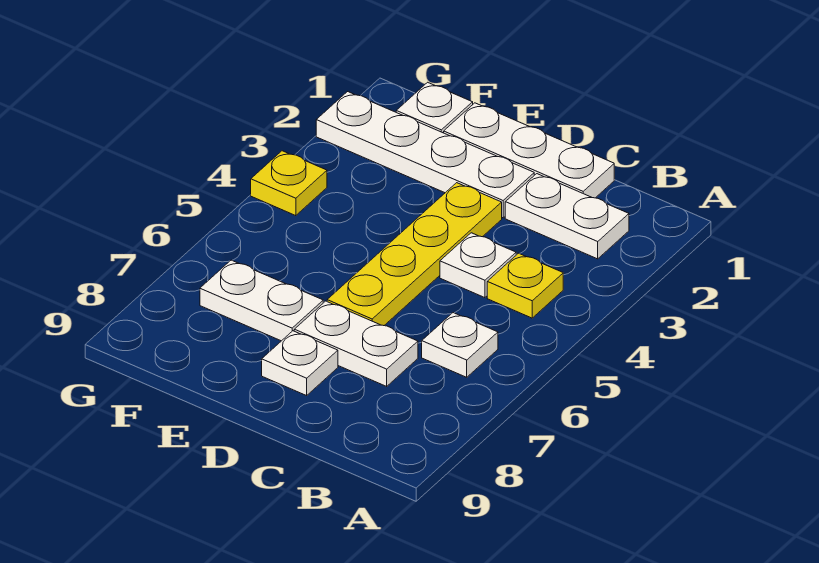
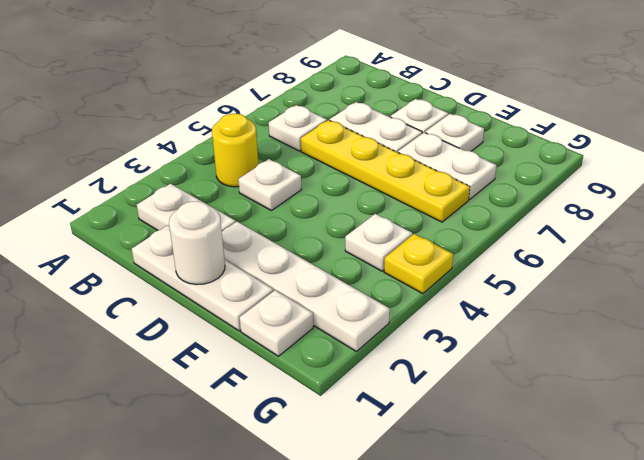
yellow 1x1 plate [487,253,563,318] -> yellow 1x1 round brick [212,114,258,187]
none -> white 1x1 round brick [169,201,225,285]
yellow 1x4 plate [327,183,502,326] -> yellow 1x4 plate turned to [301,120,470,222]
none -> white 1x1 plate [425,114,484,151]
none -> white 1x1 plate [345,214,412,271]

